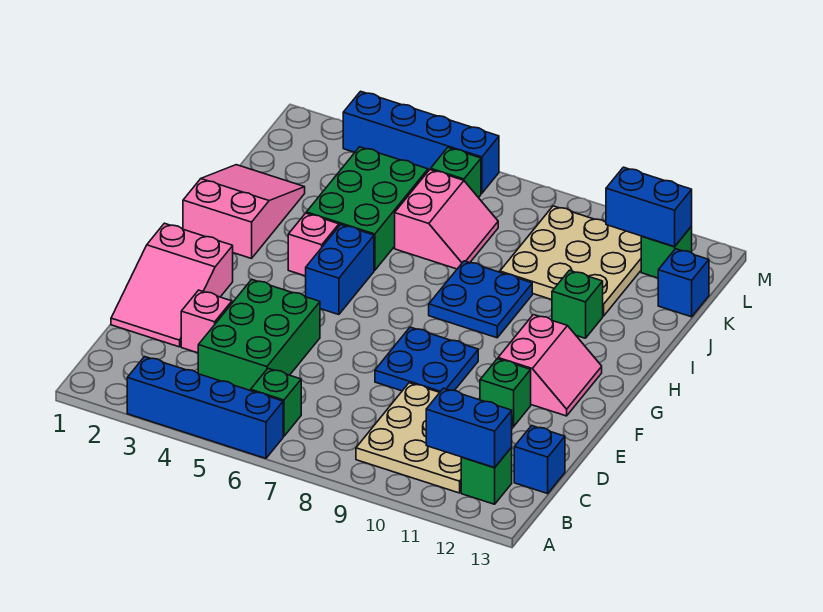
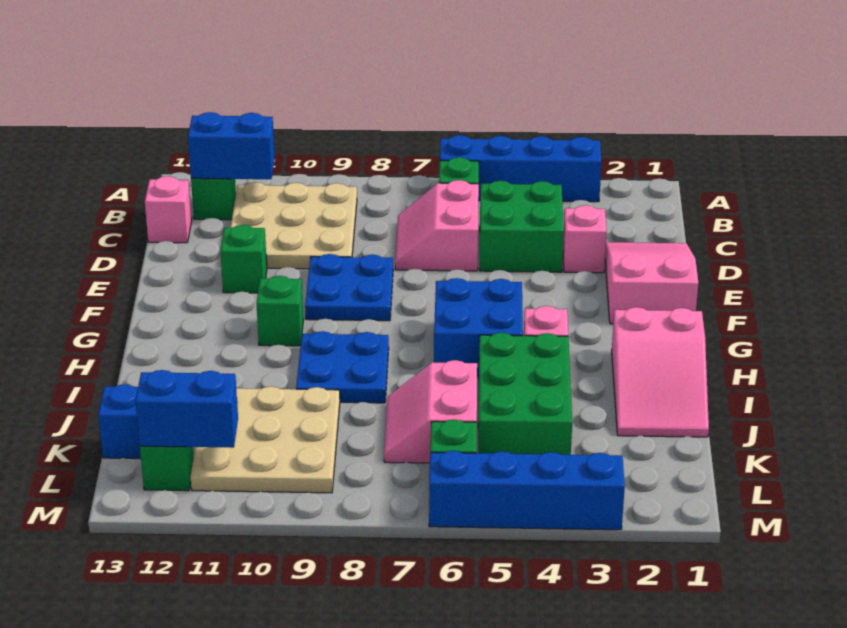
green 2x3 brick [198,280,320,391] -> green 2x2 brick [480,181,564,272]
blue 1x1 brick [514,426,565,494] -> pink 1x1 brick [145,176,192,243]
pink 2x2 slope [498,315,602,416] -> pink 2x2 slope moved to [395,180,479,271]
blue 1x2 brick [306,225,374,315] -> blue 2x2 brick [434,278,523,376]
green 1x1 brick [552,270,603,338] -> green 1x1 brick moved to [256,276,303,346]

